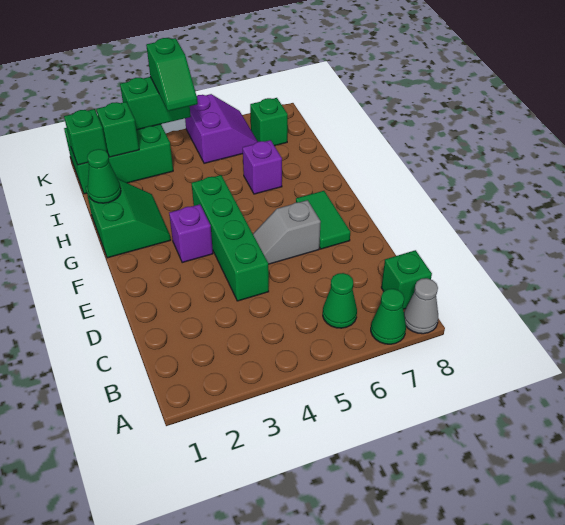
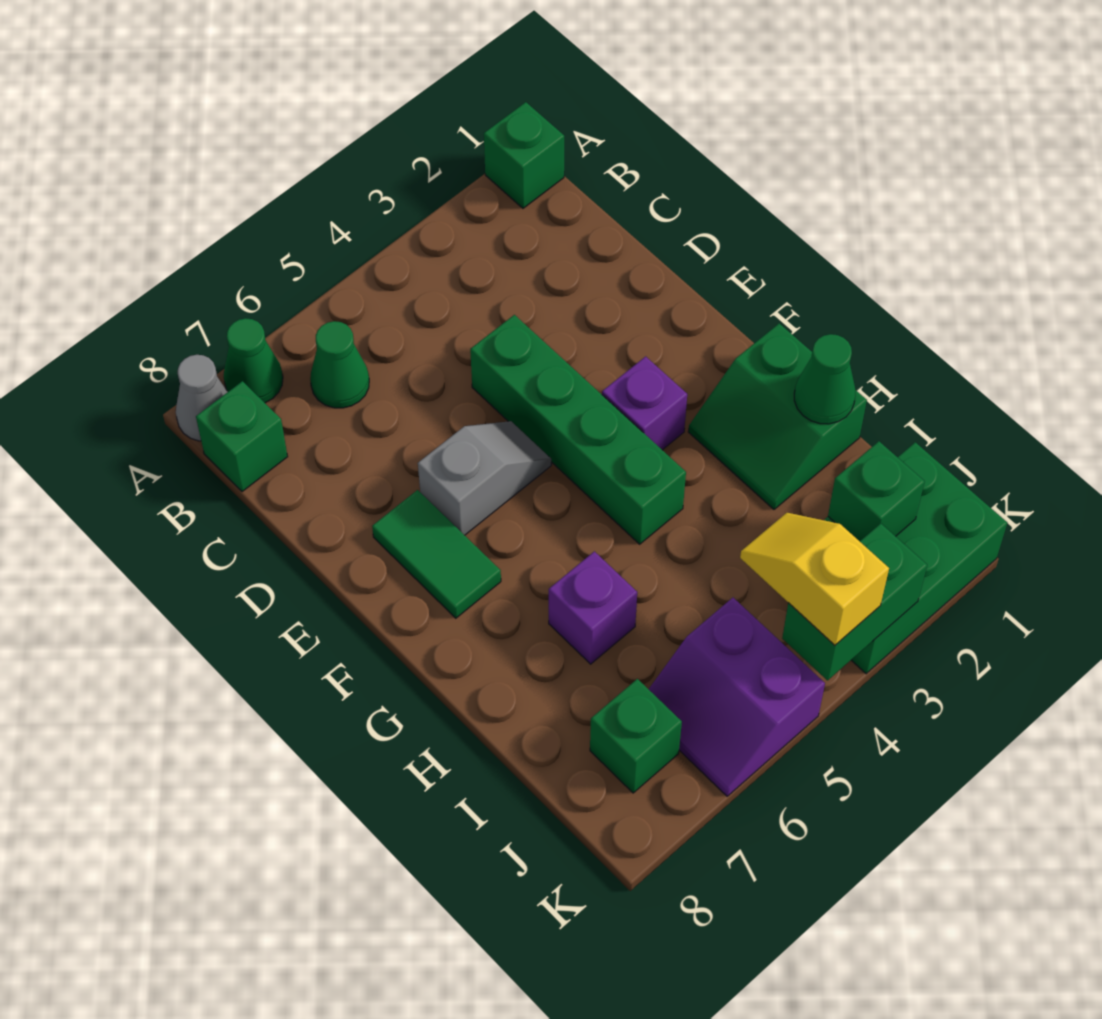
green 1x1 brick [64,109,107,165] -> green 1x1 brick moved to [484,102,564,208]
green 1x2 slope [146,38,198,111] -> yellow 1x2 slope [740,513,889,645]

